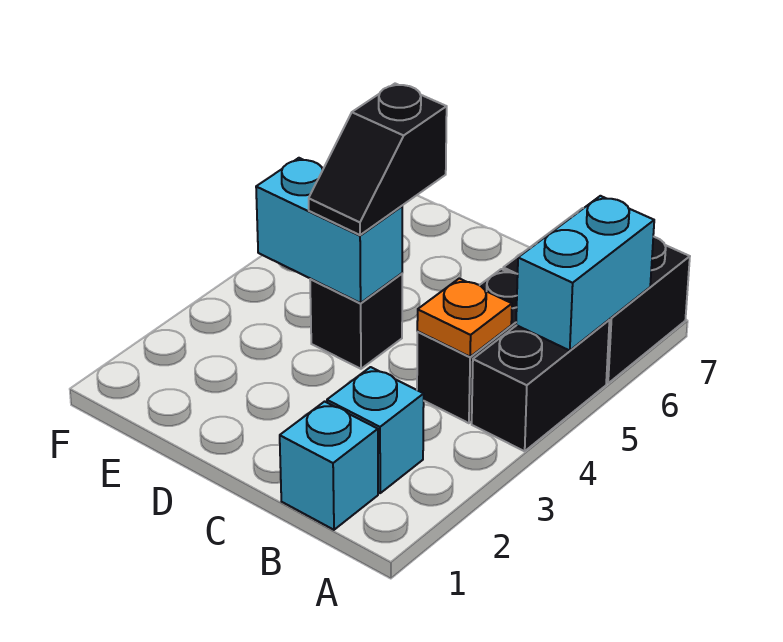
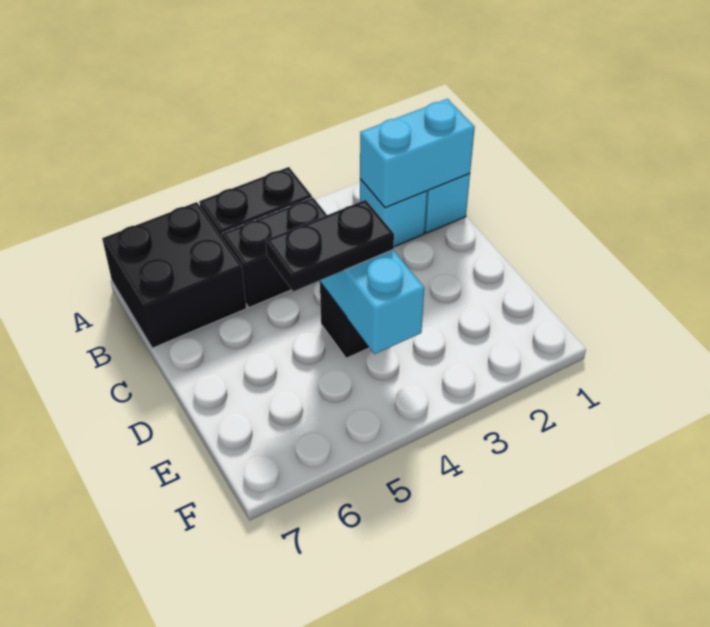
cyan 1x2 brick [516,196,654,350] -> cyan 1x2 brick moved to [360,99,475,208]
orange 1x1 plate [417,278,512,357] -> none
black 1x2 slope [309,84,447,235] -> black 1x2 plate [266,200,394,292]

